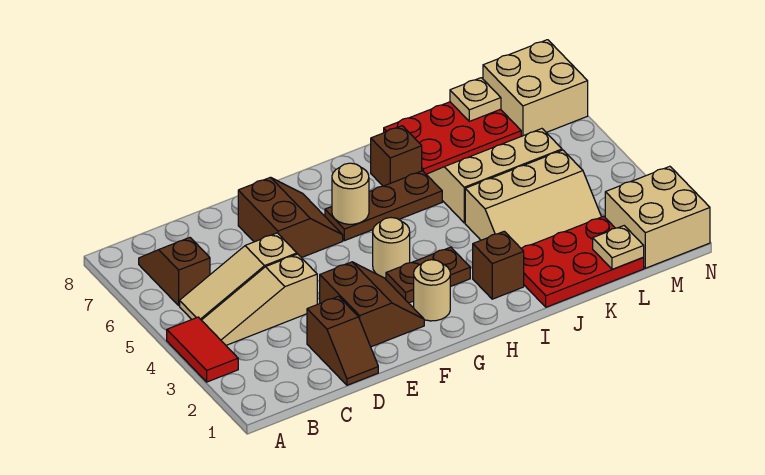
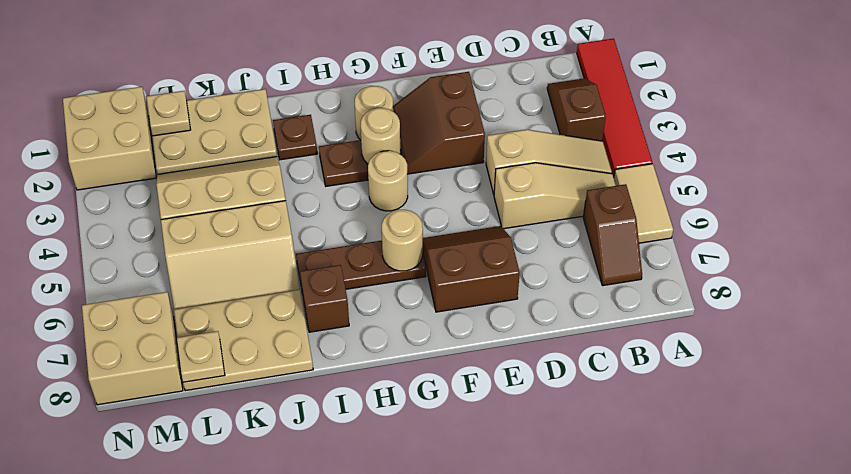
red 1x2 tile [167,317,238,382] -> red 1x4 tile [577,39,652,177]
none -> tan 1x2 tile [614,164,673,243]
brown 1x2 slope [307,296,378,385] -> brown 1x2 slope moved to [547,78,606,141]
brown 2x2 slope [238,177,343,258] -> brown 2x2 slope turned to [423,226,520,312]
none -> tan 1x1 round brick [361,108,400,164]
brown 1x1 brick [473,231,524,299] -> brown 1x1 plate [273,115,317,160]
red 2x3 plate [521,216,644,307] -> tan 2x3 plate [152,89,277,174]
red 2x3 plate [384,102,521,174] -> tan 2x3 plate [174,290,313,391]

